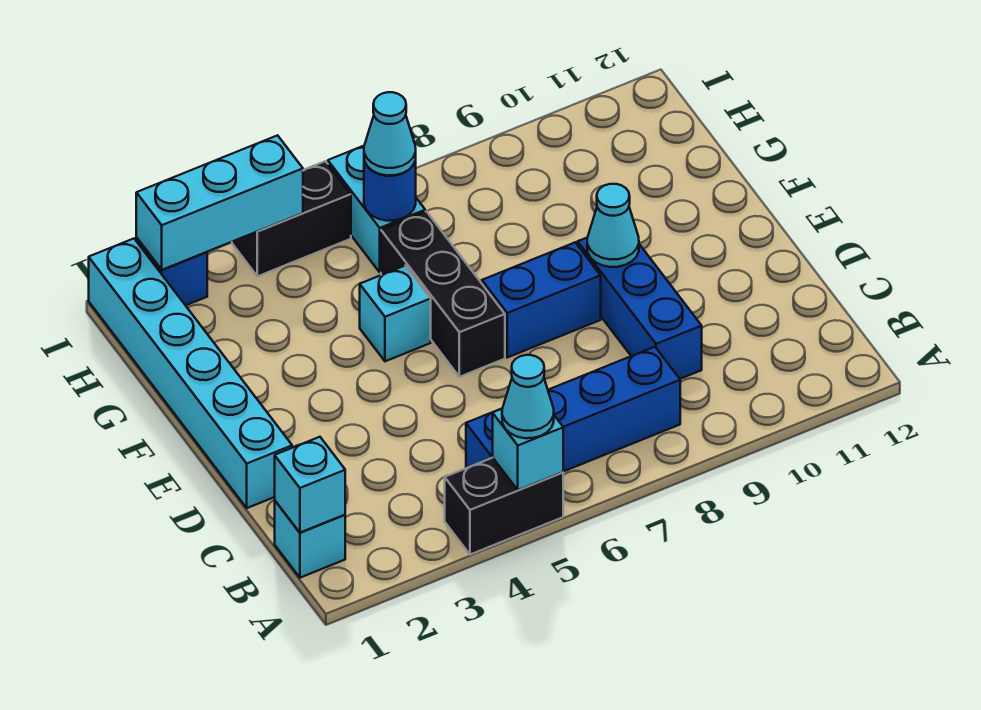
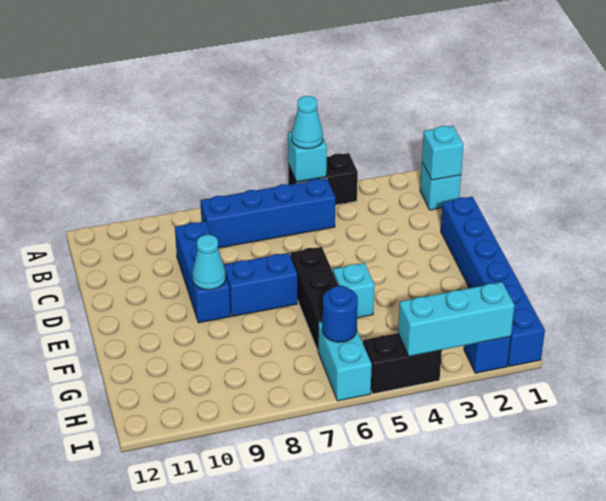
cyan 1x6 brick [89,239,292,508] -> blue 1x6 brick [441,197,545,367]
cyan 1x1 cone [364,92,416,176] -> none

